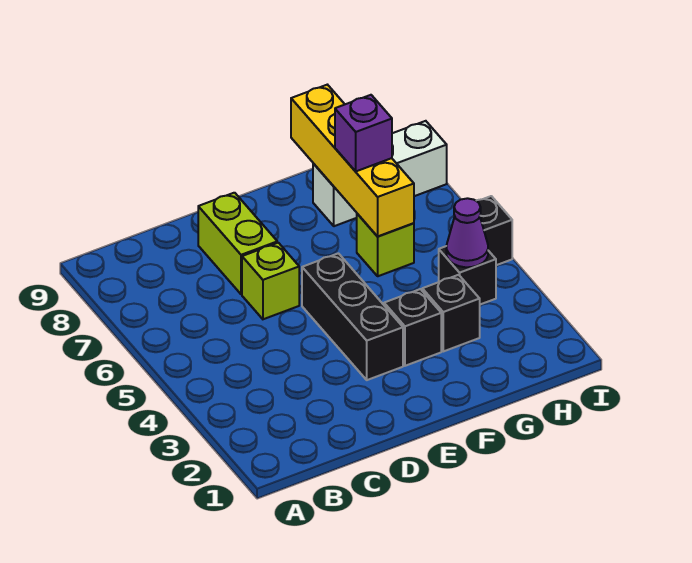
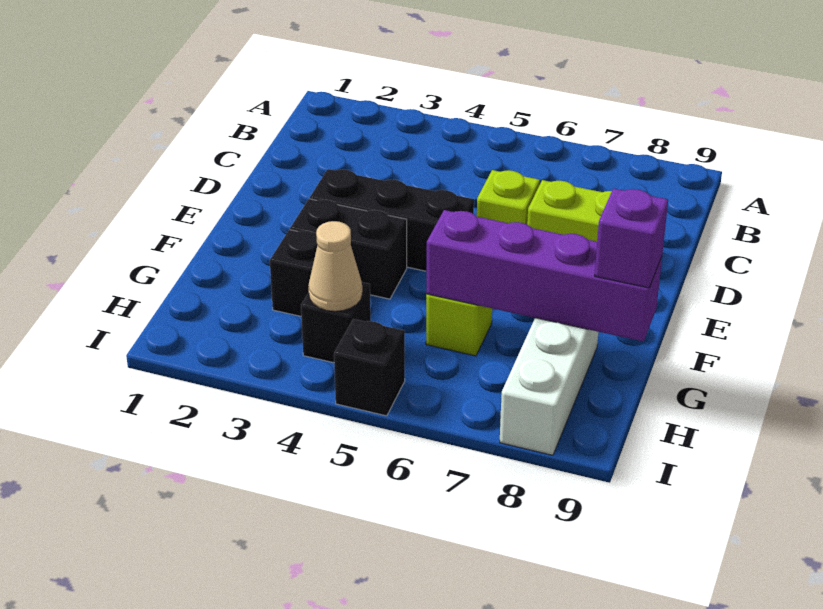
black 1x1 brick [384,289,441,366] -> black 1x2 brick [290,199,407,299]
yellow 1x4 brick [291,85,414,237] -> purple 1x4 brick [426,210,662,342]
purple 1x1 brick [335,95,392,171] -> purple 1x1 brick moved to [595,188,668,288]
purple 1x1 cone [446,198,488,267] -> tan 1x1 cone [308,221,362,311]

